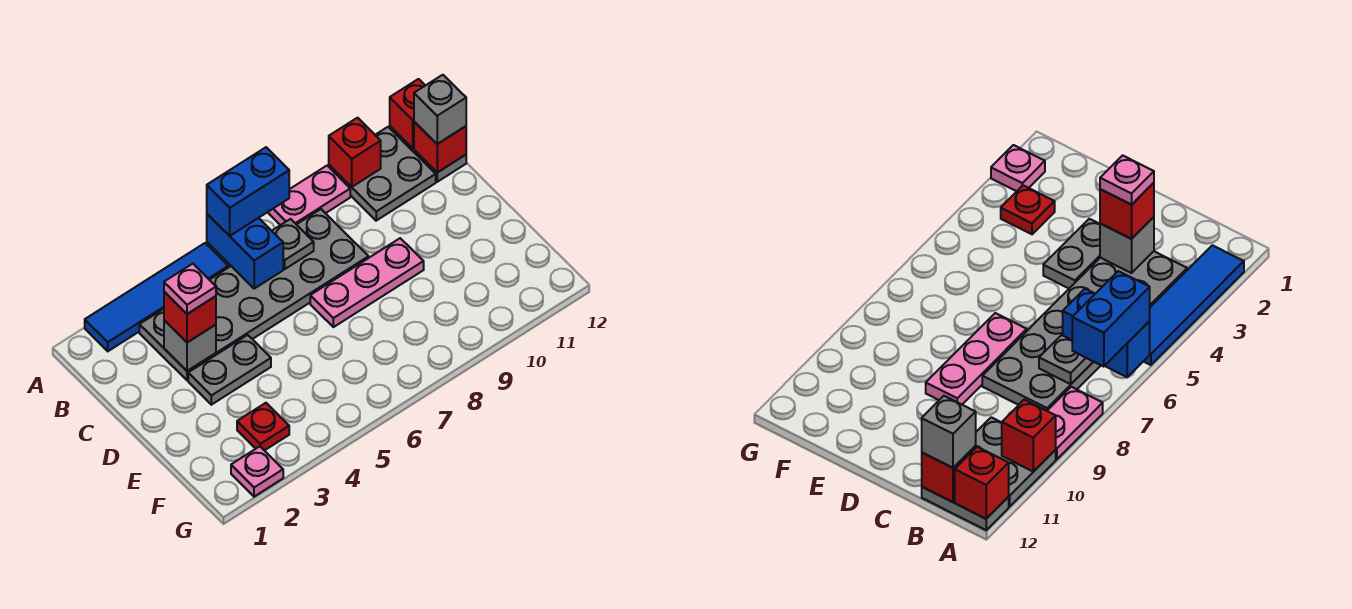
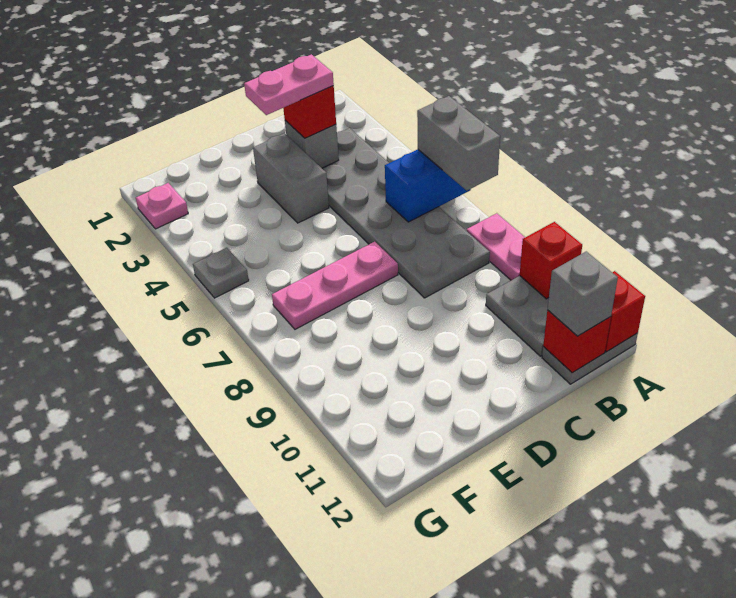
blue 1x4 tile [85,243,228,351] -> none
blue 1x2 brick [207,147,289,236] -> grey 1x2 brick [417,96,500,190]
grey 1x1 plate [272,219,314,269] -> grey 1x1 plate moved to [193,248,249,298]
pink 1x1 plate [164,264,216,314] -> pink 1x2 plate [244,54,334,115]
grey 1x2 plate [188,335,271,405] -> grey 1x2 brick [253,133,329,223]
pink 1x3 plate [310,238,424,327] -> pink 1x3 plate turned to [272,242,398,329]
red 1x1 plate [237,403,289,451] -> none

